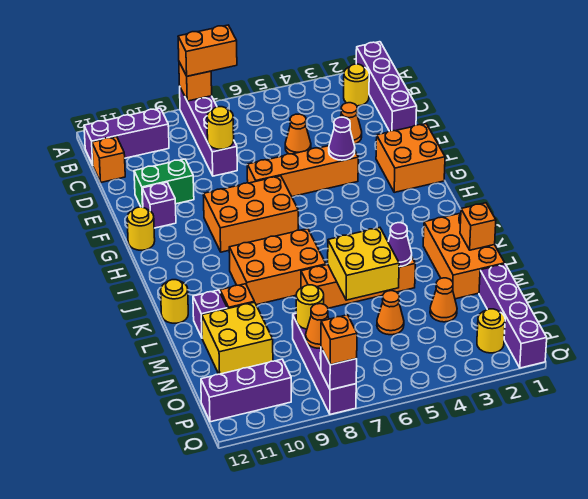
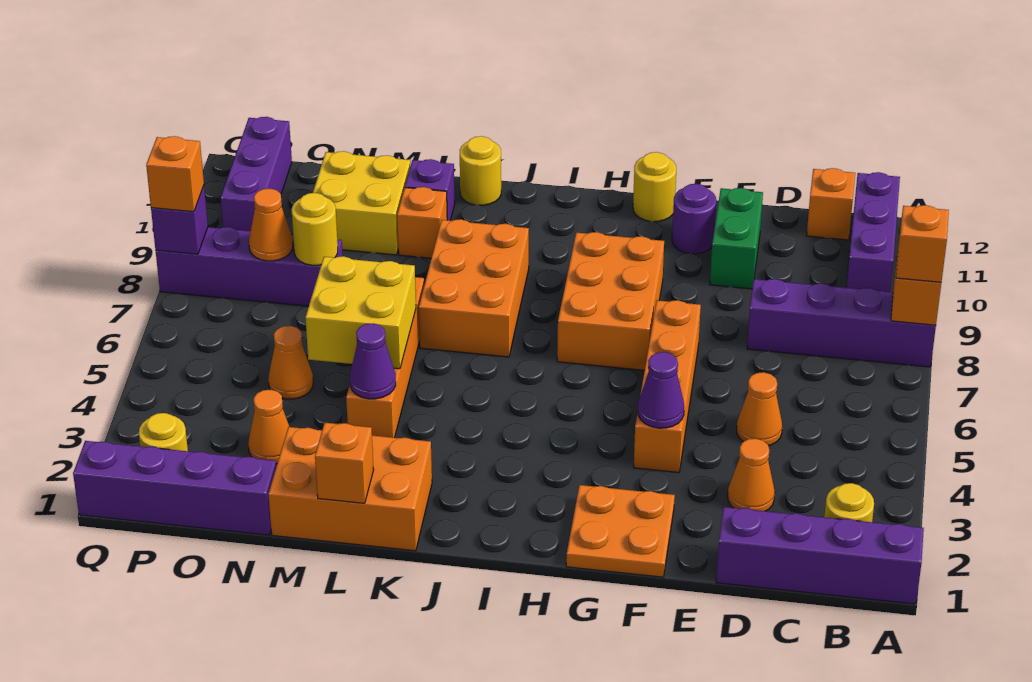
orange 1x2 brick [178,25,237,76] -> orange 1x1 brick [896,205,949,282]
yellow 1x1 round brick [207,107,234,149] -> none
orange 2x2 brick [376,124,445,192] -> orange 2x2 plate [566,485,675,577]
purple 1x1 brick [142,182,176,228] -> purple 1x1 round brick [672,184,716,254]

